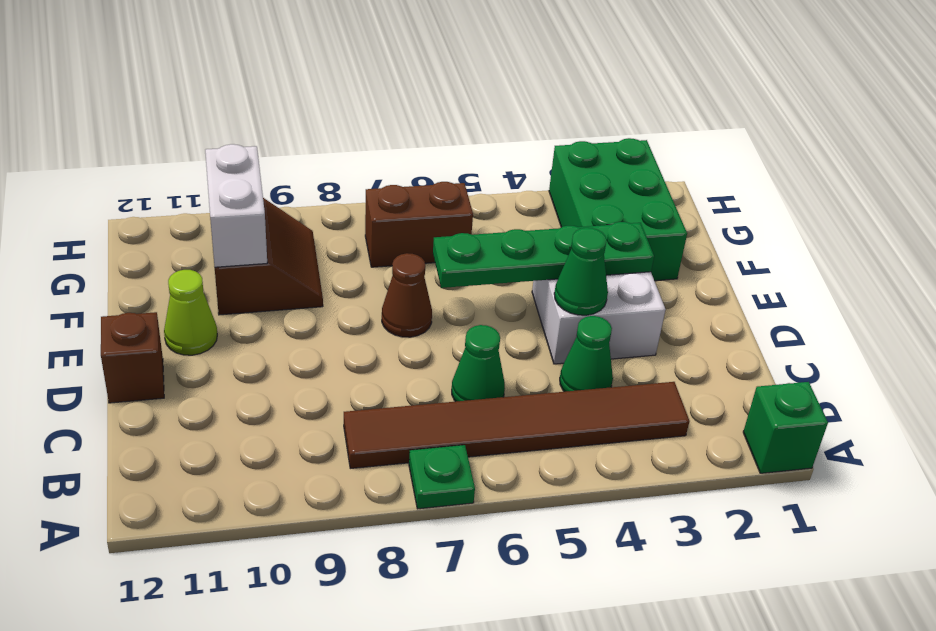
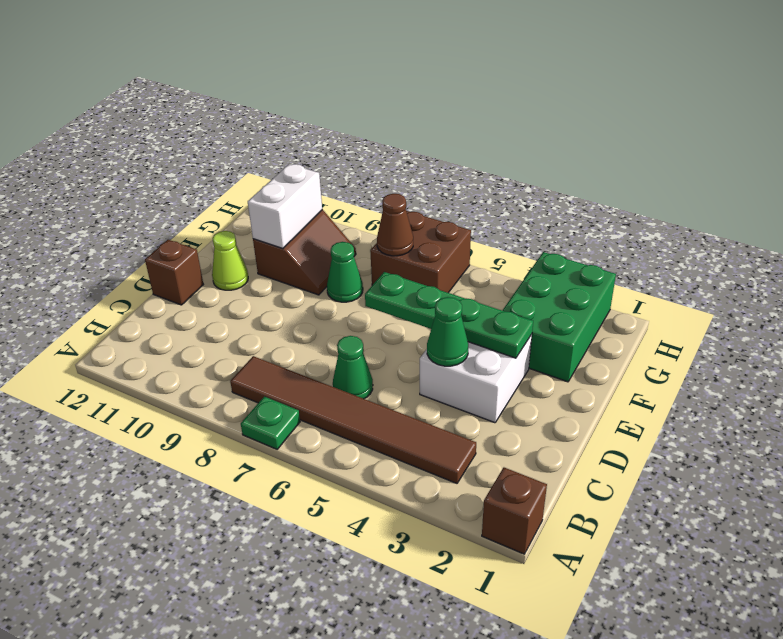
green 1x1 brick [743,382,828,473] -> brown 1x1 brick [482,468,547,554]
green 1x1 cone [560,316,613,392] -> green 1x1 cone moved to [327,242,363,302]
brown 1x1 cone [382,253,432,337] -> brown 1x1 cone moved to [377,194,413,256]
brown 1x2 brick [365,182,473,267] -> brown 2x2 brick [370,211,471,293]

